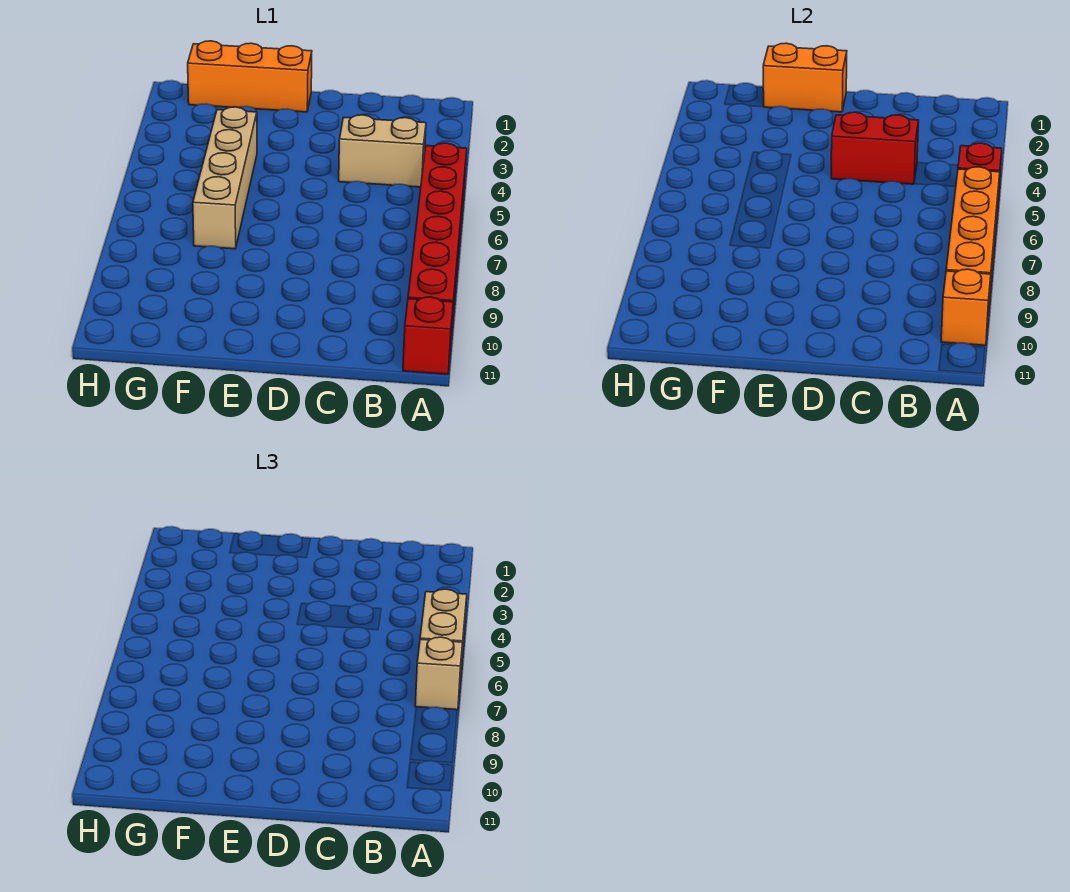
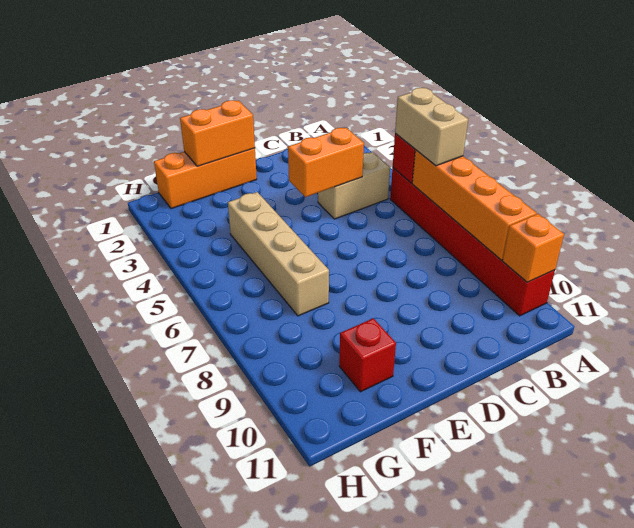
tan 1x1 brick [415,637,463,710] -> none
red 1x1 brick [403,297,453,374] -> red 1x1 brick moved to [339,318,396,392]
red 1x2 brick [831,112,919,184] -> orange 1x2 brick [288,128,364,197]

